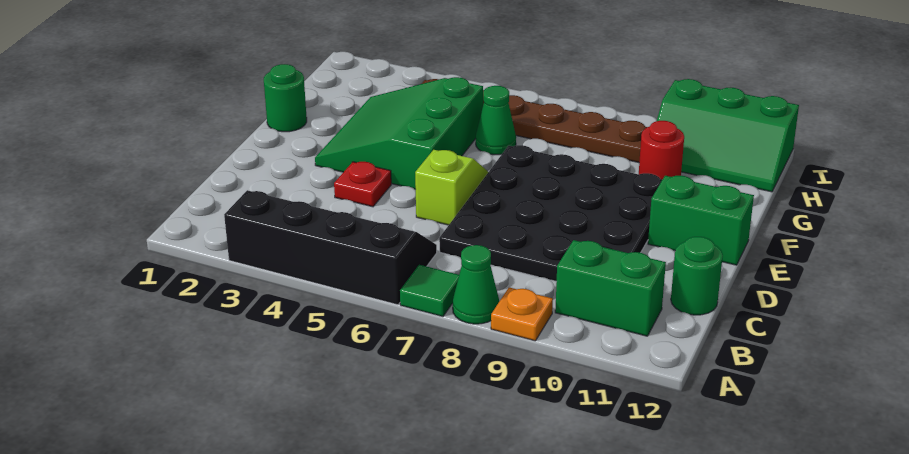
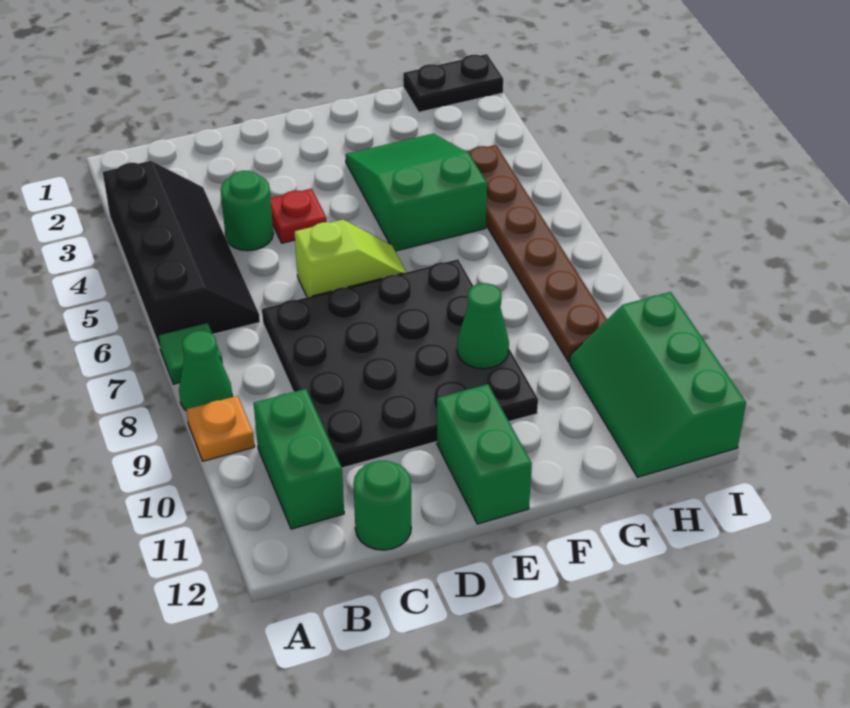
green 3x3 slope [315,77,483,189] -> green 2x3 slope [345,134,487,251]
green 1x1 round brick [264,64,307,132] -> green 1x1 round brick moved to [221,171,273,251]
green 1x1 cone [476,86,516,155] -> green 1x1 cone moved to [457,283,509,369]
red 1x1 round brick [639,121,684,180] -> none
none -> black 1x2 plate [403,54,503,112]

